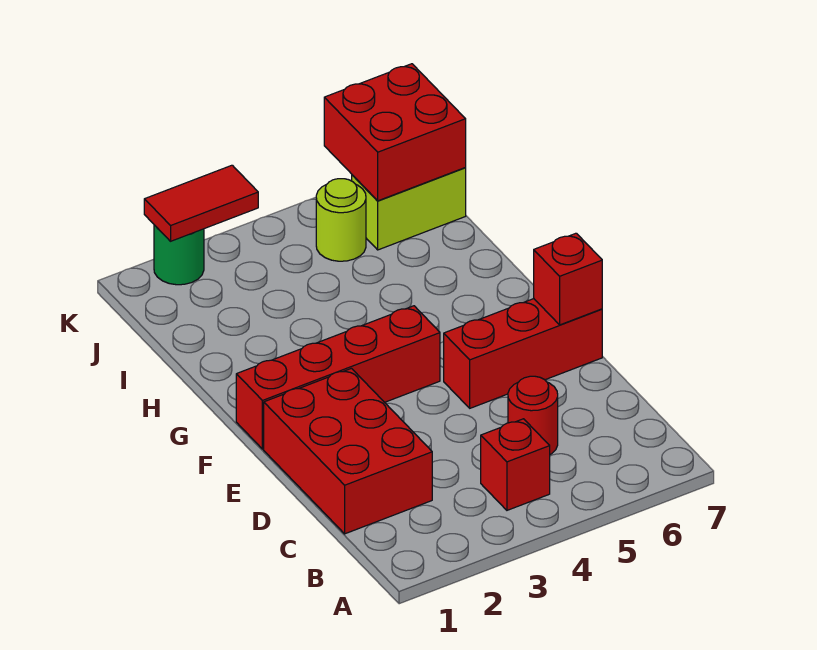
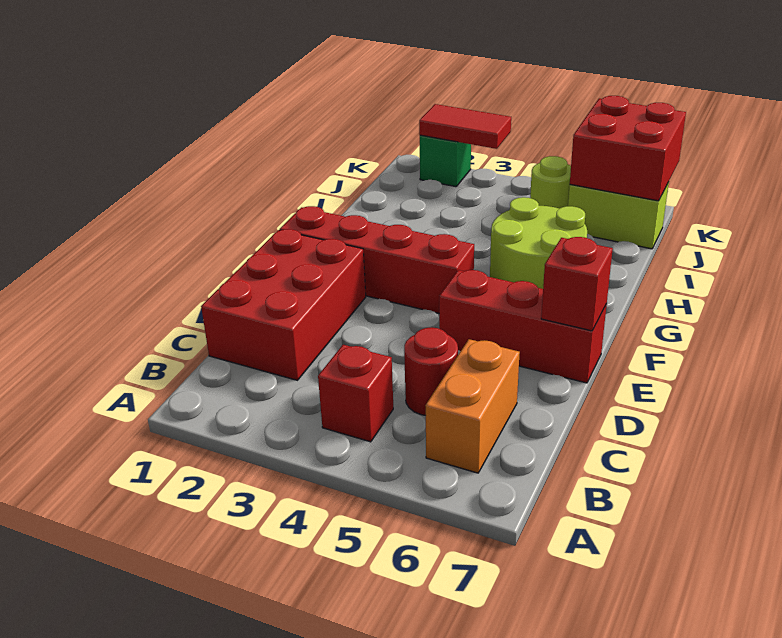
none -> orange 1x2 brick [425,339,520,473]
none -> lime 2x2 round brick [490,197,587,289]
green 1x1 round brick [154,225,204,285] -> green 1x1 brick [420,135,471,187]

